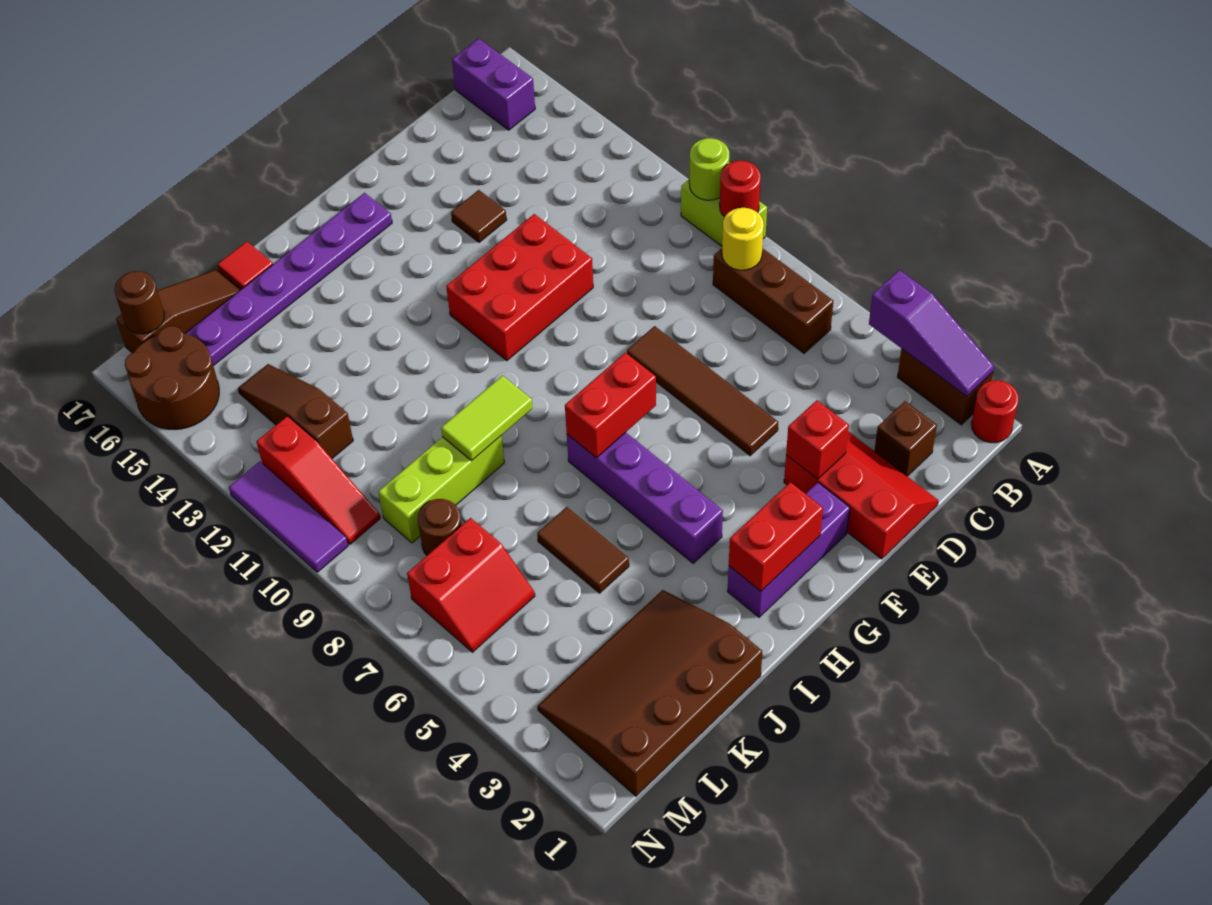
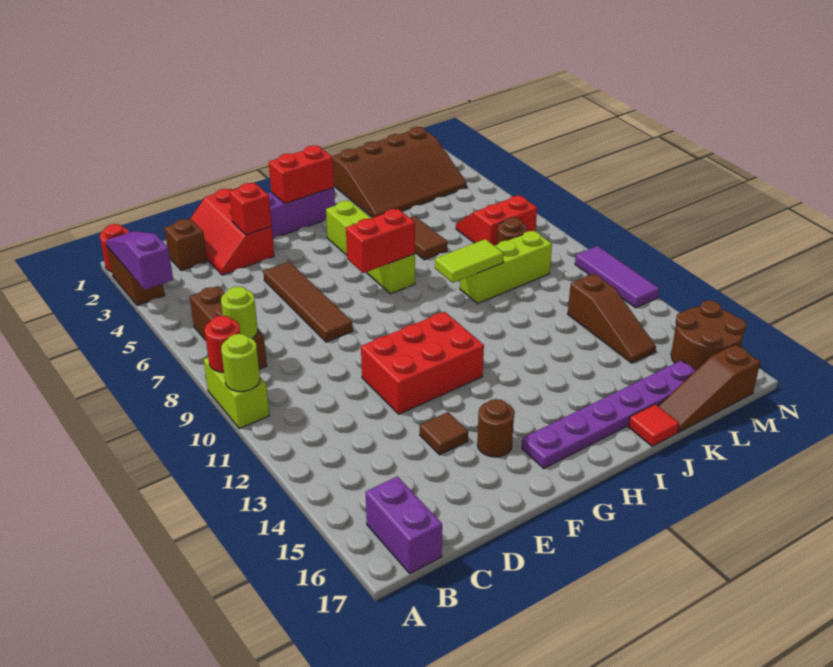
yellow 1x1 round brick [722,208,764,270] -> lime 1x1 round brick [221,287,258,338]
purple 1x4 brick [567,432,723,563] -> lime 1x4 brick [326,201,415,294]
red 1x3 slope [257,416,380,544] -> none
brown 1x1 round brick [114,271,164,334] -> brown 1x1 round brick moved to [477,399,514,457]

